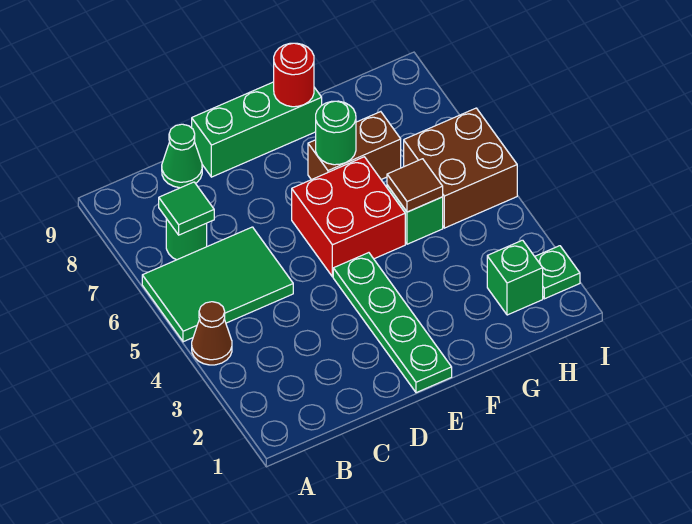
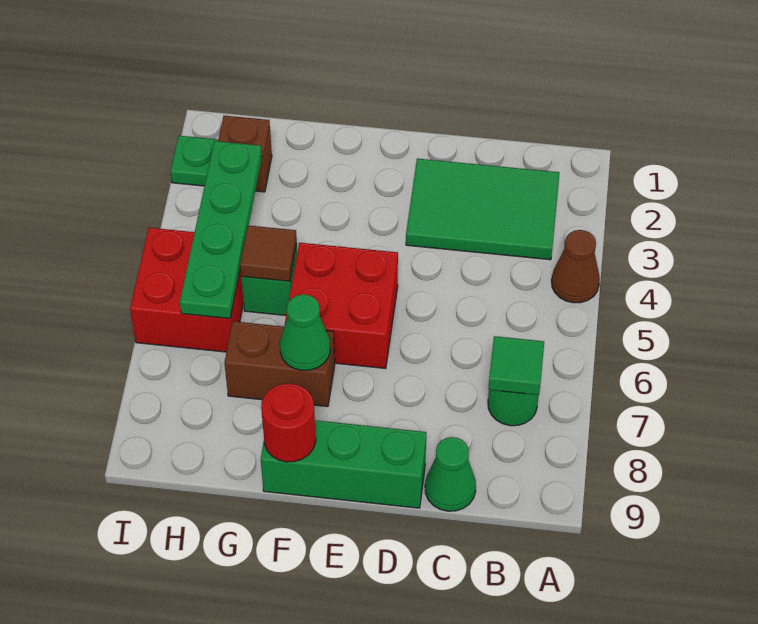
green 2x3 tile [142,227,293,342] -> green 2x3 tile moved to [406,159,559,260]
green 1x4 plate [333,253,452,393] -> green 1x4 plate moved to [180,141,262,318]
green 1x1 round brick [316,101,356,165] -> green 1x1 cone [280,294,330,370]
green 1x1 brick [487,240,543,315] -> brown 1x1 brick [218,116,272,192]
brown 2x2 brick [404,108,517,228] -> red 2x2 brick [130,228,244,352]

